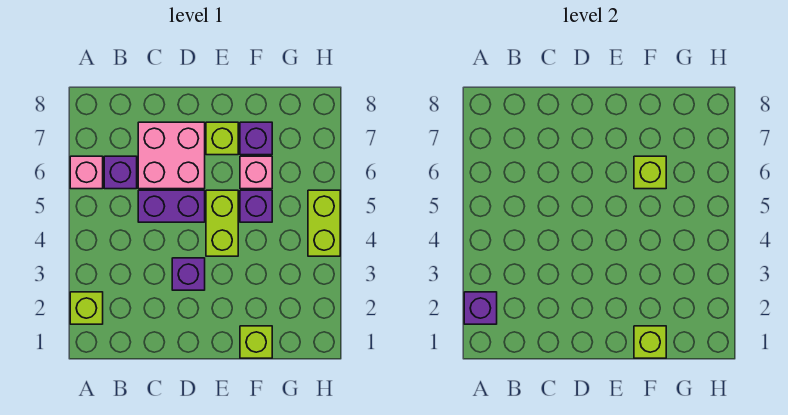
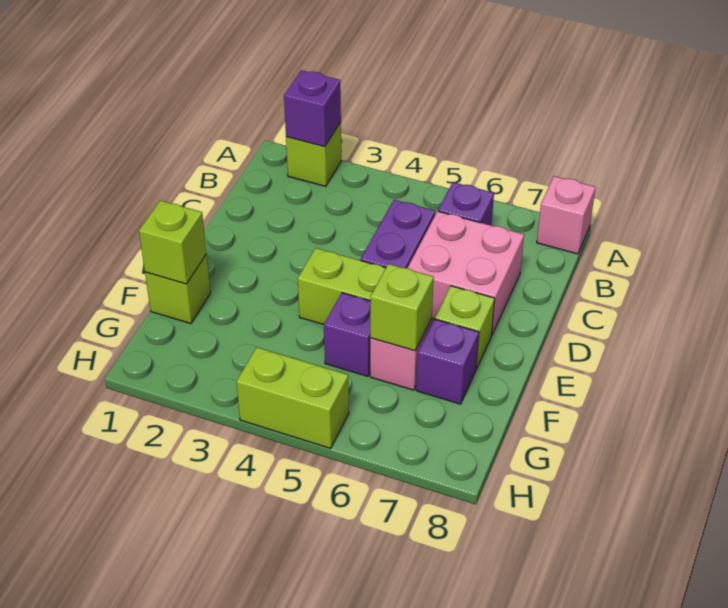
pink 1x1 brick [70,156,103,189] -> pink 1x1 brick moved to [537,176,596,254]
purple 1x1 brick [172,258,205,290] -> none

